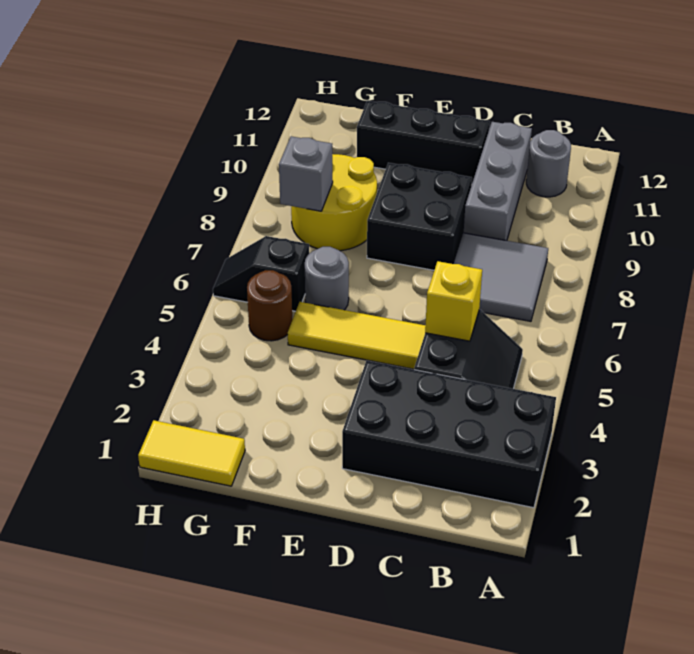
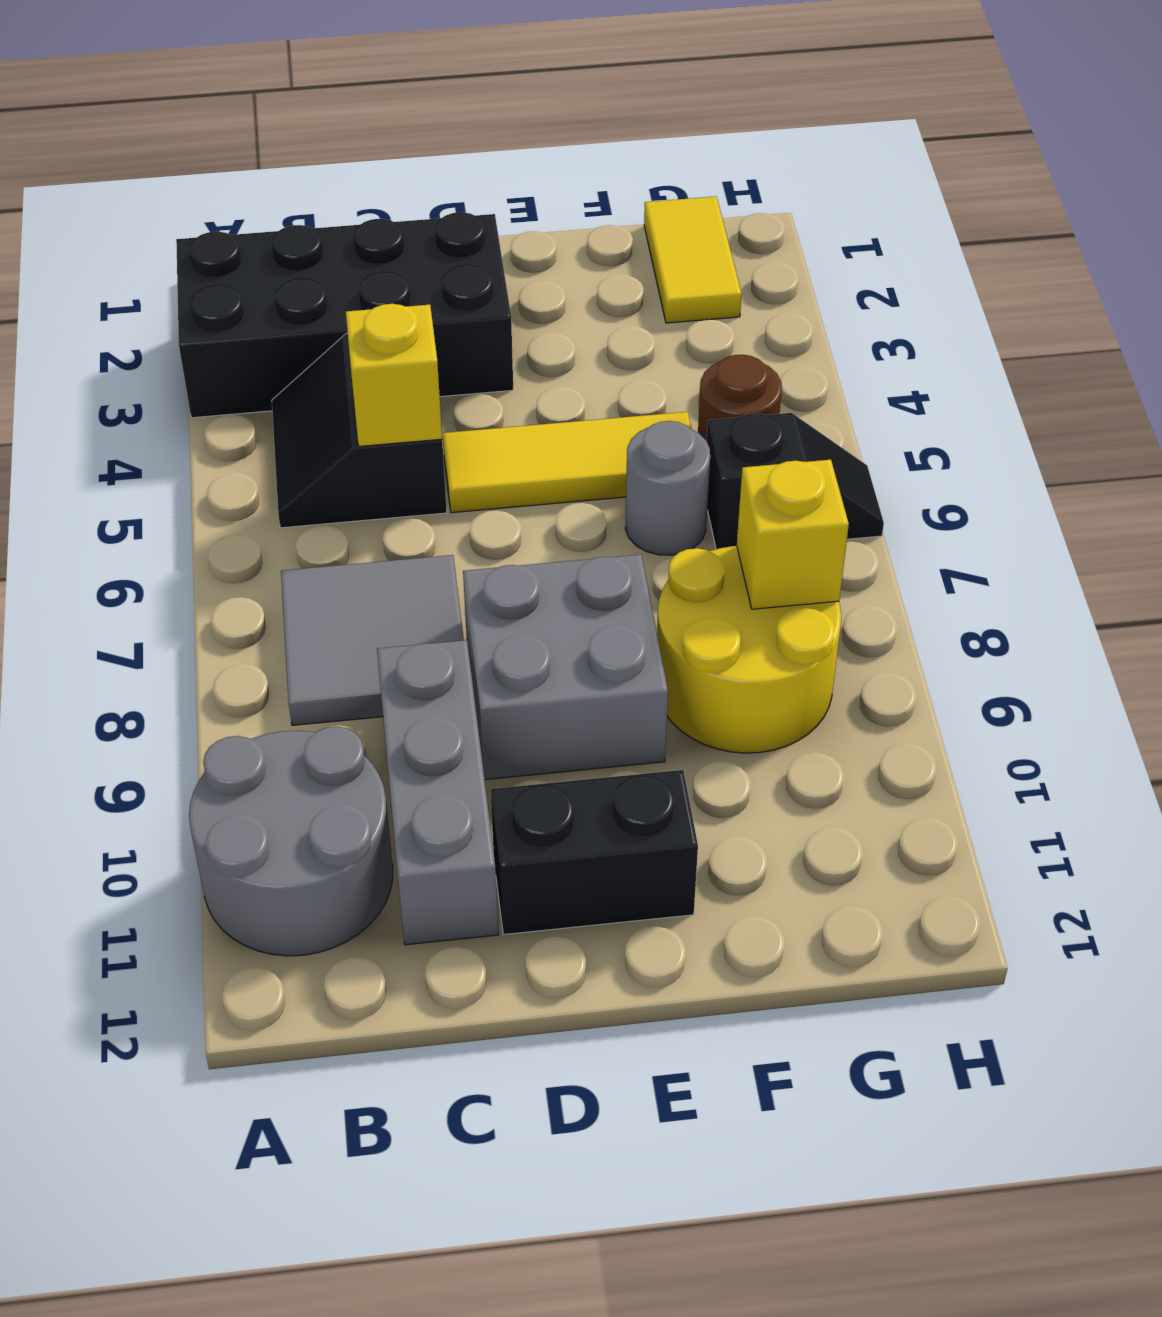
grey 1x1 round brick [526,130,571,197] -> grey 2x2 round brick [189,727,393,956]
black 2x2 brick [367,163,472,270] -> grey 2x2 brick [463,555,668,780]
black 1x3 brick [357,101,490,183] -> black 1x2 brick [491,770,698,935]
yellow 1x2 tile [138,420,245,486] -> yellow 1x2 tile turned to [644,196,742,323]
grey 1x1 brick [279,136,333,211] -> yellow 1x1 brick [737,460,849,609]

